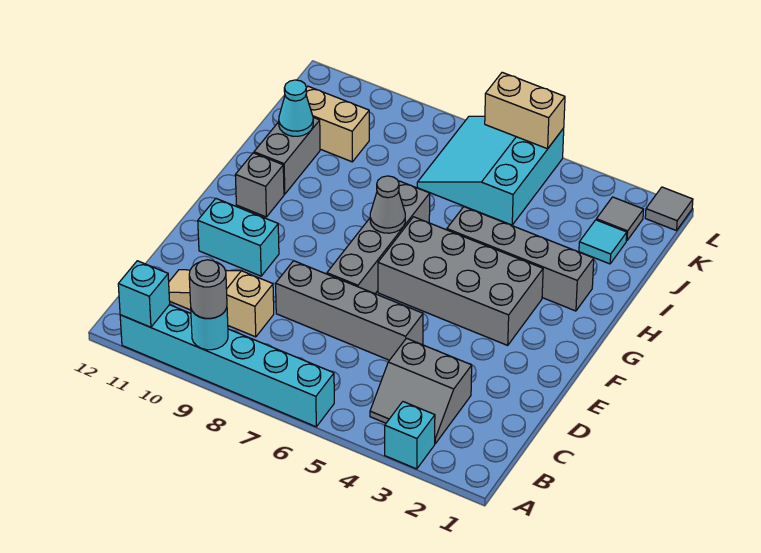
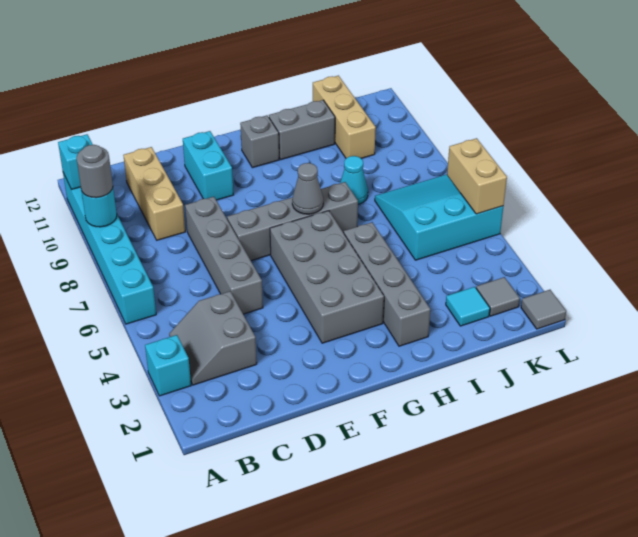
tan 1x3 slope [169,270,274,337] -> tan 1x3 brick [123,147,185,240]
cyan 1x1 cone [279,80,313,136] -> cyan 1x1 cone moved to [340,156,368,204]
tan 1x2 brick [306,86,369,162] -> tan 1x3 brick [313,76,376,158]

